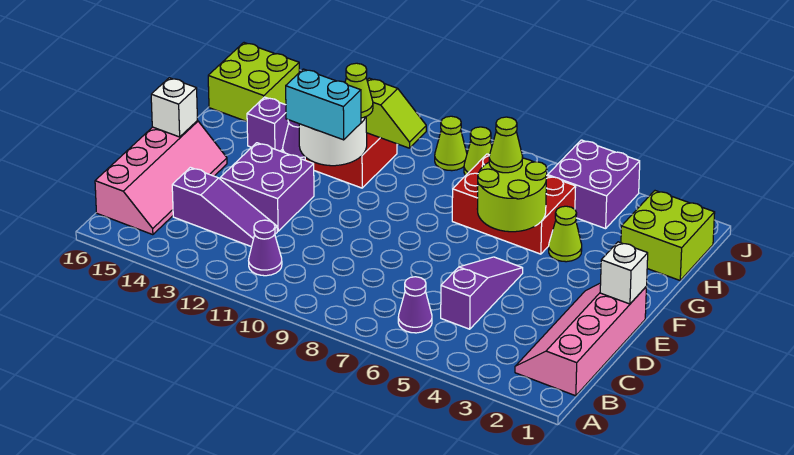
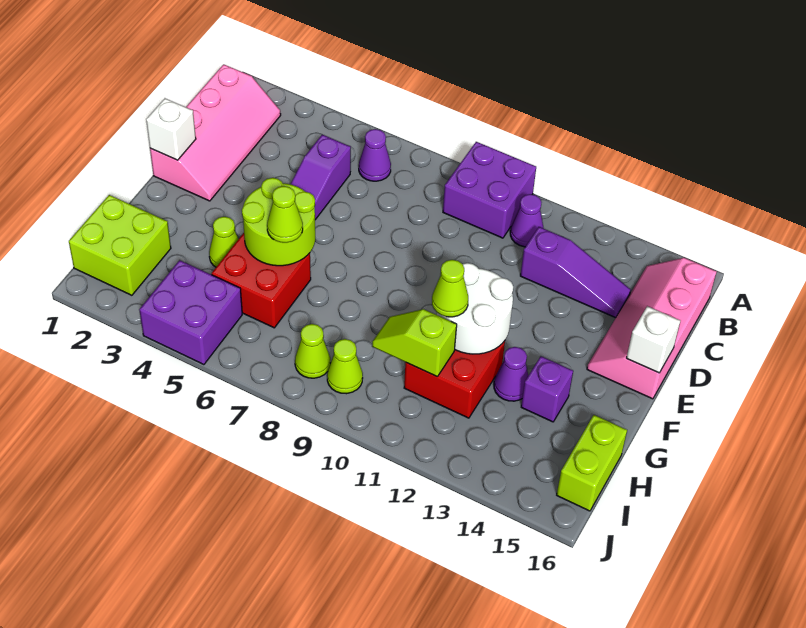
purple 1x3 slope [172,167,277,247] -> purple 1x3 slope turned to [520,227,631,318]
purple 2x2 brick [220,143,314,231] -> purple 2x2 brick moved to [443,142,536,238]
cyan 1x2 brick [286,69,361,140] -> none
red 2x3 brick [452,154,576,254] -> red 2x2 brick [212,233,311,328]
lime 2x2 brick [208,43,299,121] -> lime 1x2 brick [557,415,627,511]

